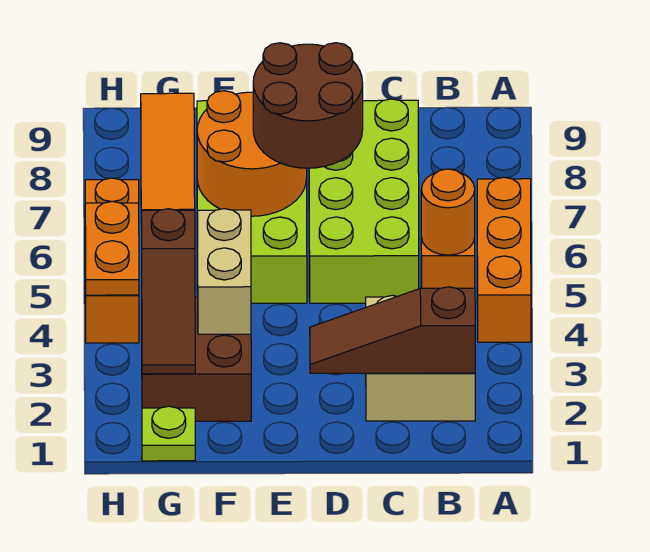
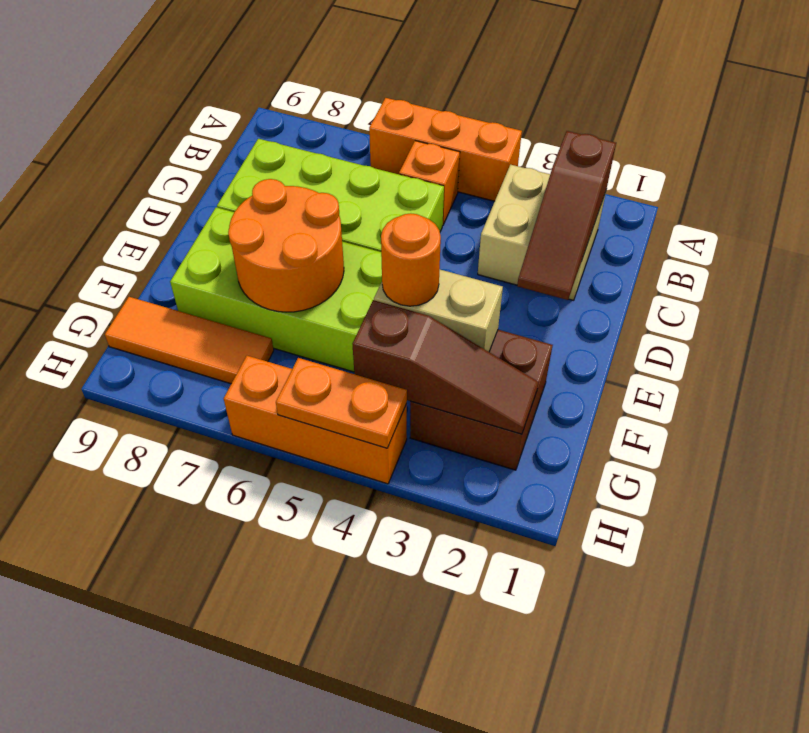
orange 1x1 round brick [421,169,475,255] -> orange 1x1 round brick moved to [381,213,441,306]
brown 2x2 round brick [253,43,363,168] -> none
lime 1x1 plate [142,406,195,461] -> none

